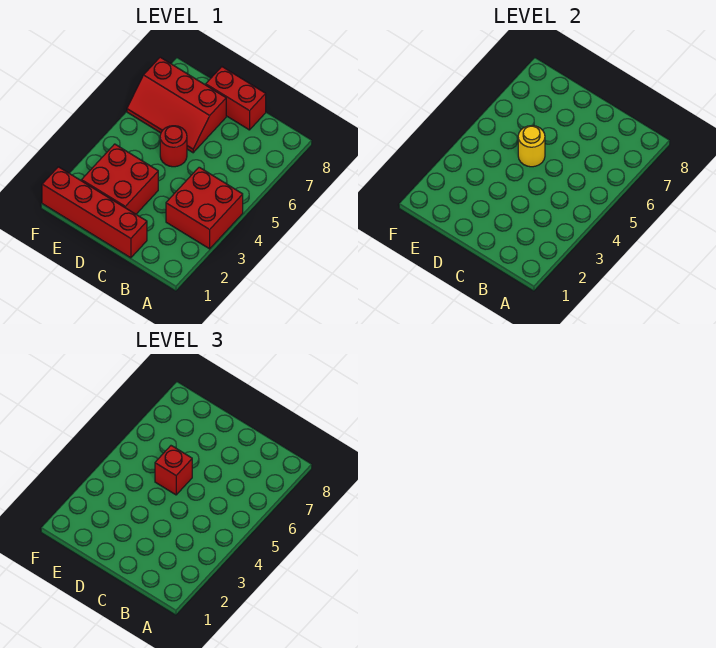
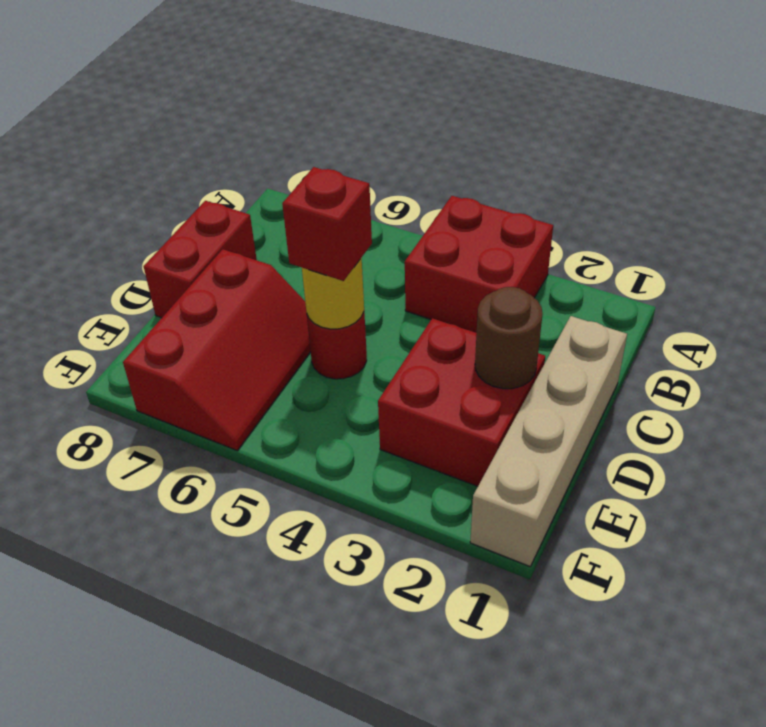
red 1x4 brick [42,167,147,258] -> tan 1x4 brick [470,316,627,566]
none -> brown 1x1 round brick [475,287,542,389]

